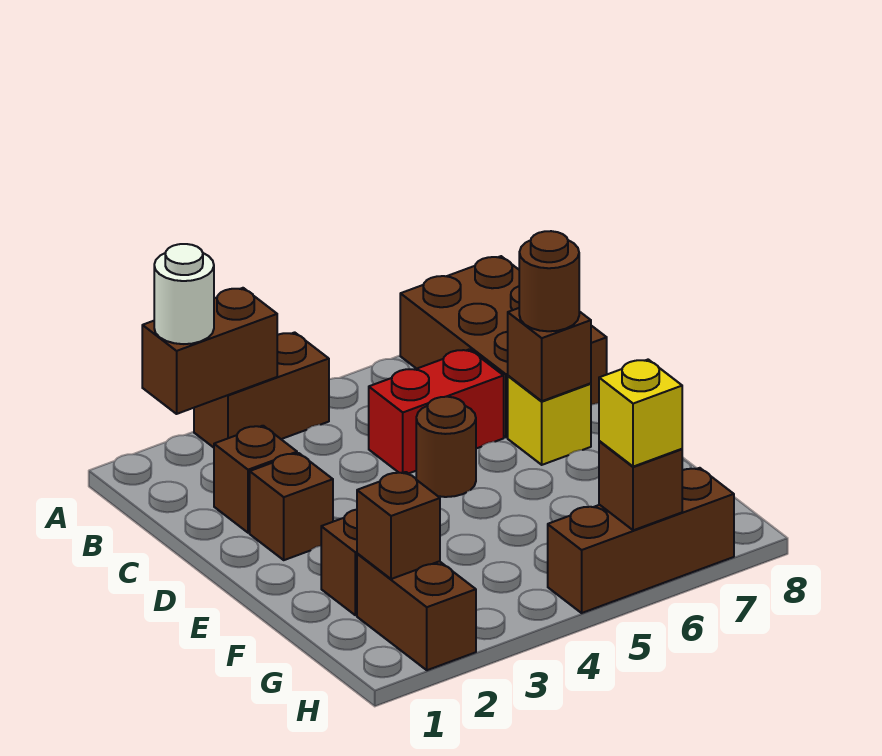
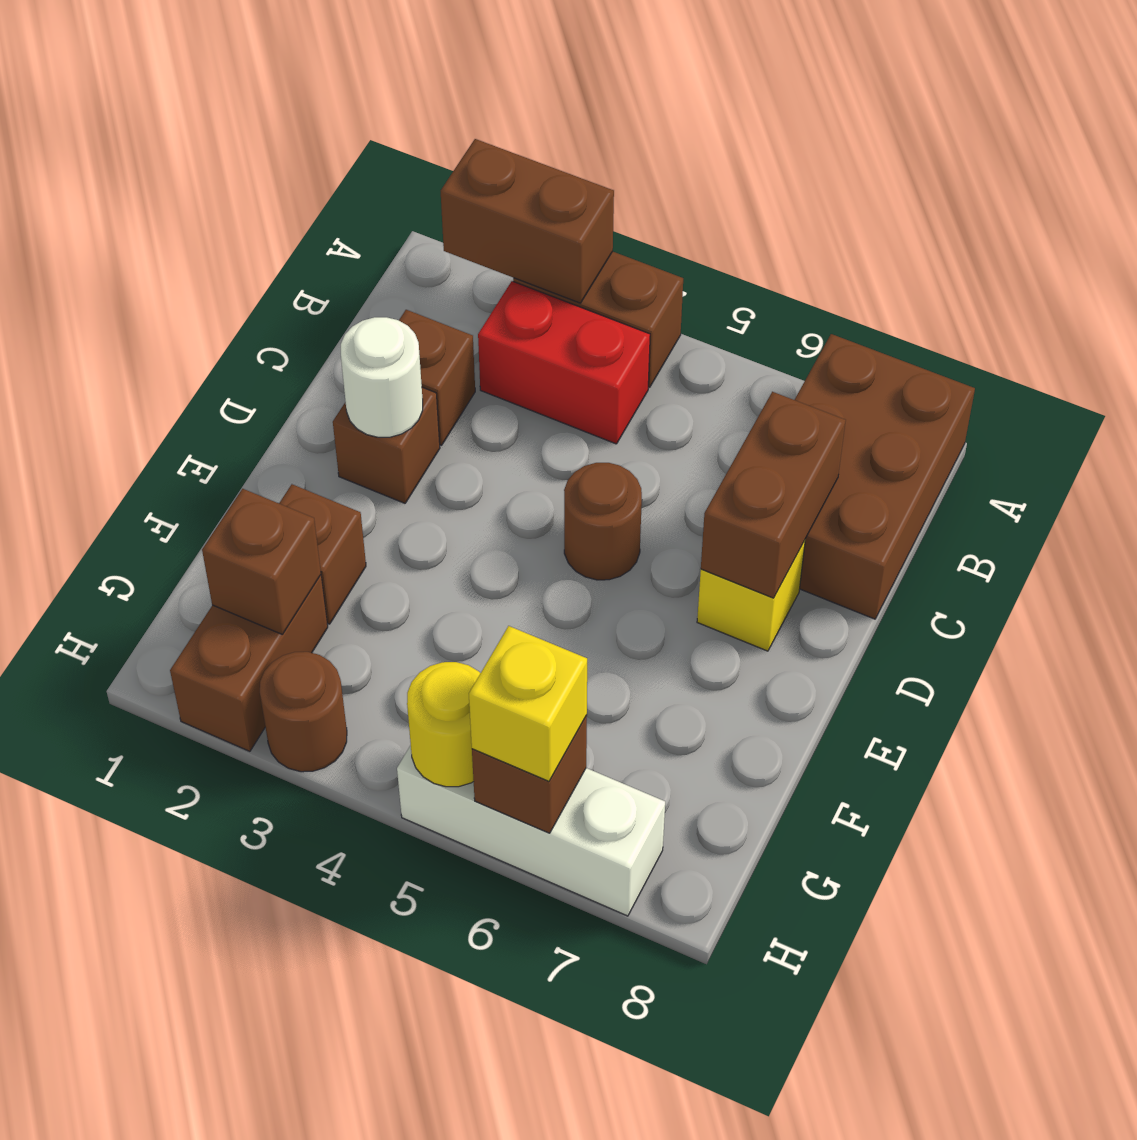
white 1x1 round brick [154,244,214,344] -> white 1x1 round brick moved to [341,317,423,437]
red 1x2 brick [369,349,504,474] -> red 1x2 brick moved to [478,281,650,444]
brown 1x1 brick [508,308,591,401] -> brown 1x2 brick [701,392,846,598]
brown 1x1 round brick [519,231,579,331] -> brown 1x1 round brick moved to [260,652,347,772]
brown 1x3 brick [548,468,734,613] -> white 1x3 brick [397,745,665,916]
none -> yellow 1x1 round brick [407,662,480,787]

